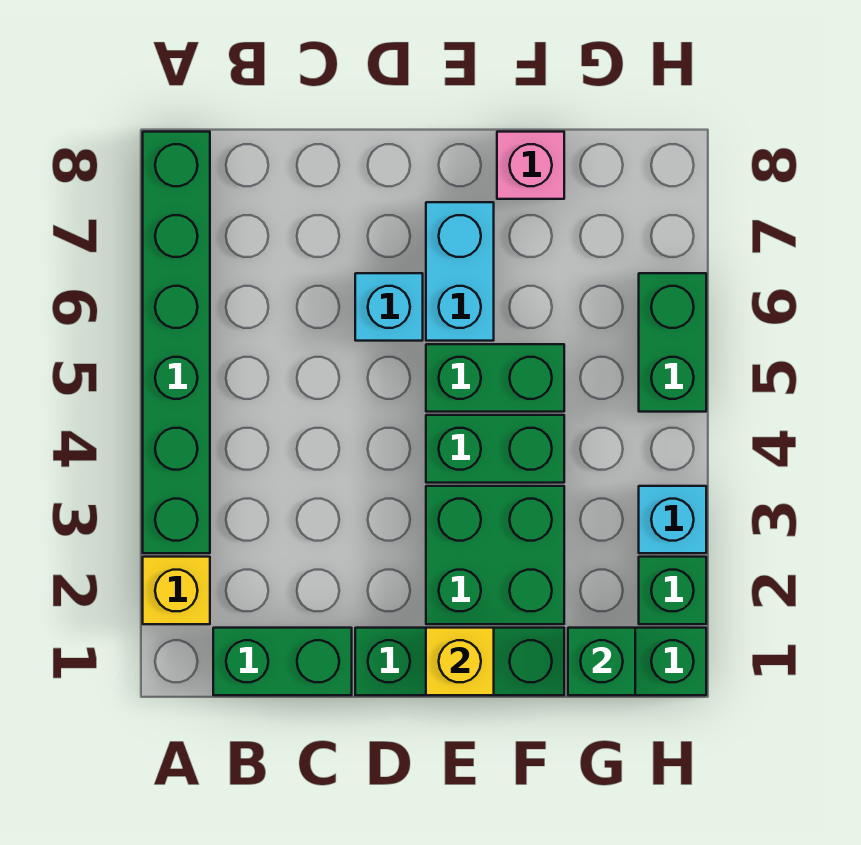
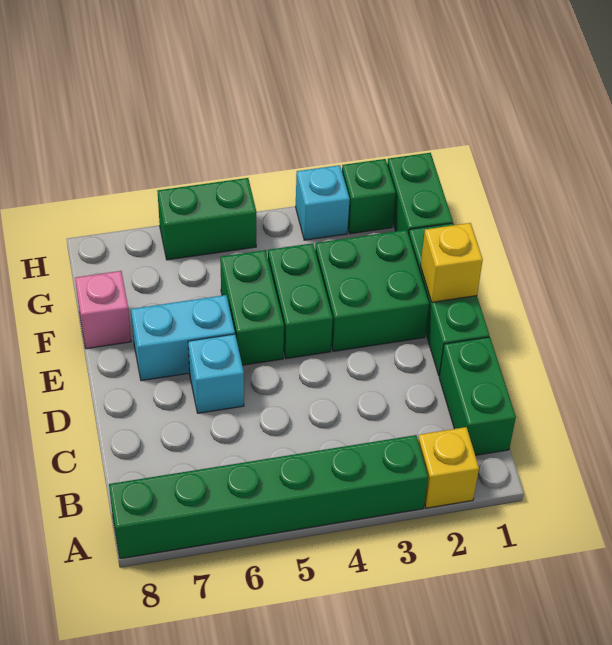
green 1x1 brick [568,628,635,695] -> none

